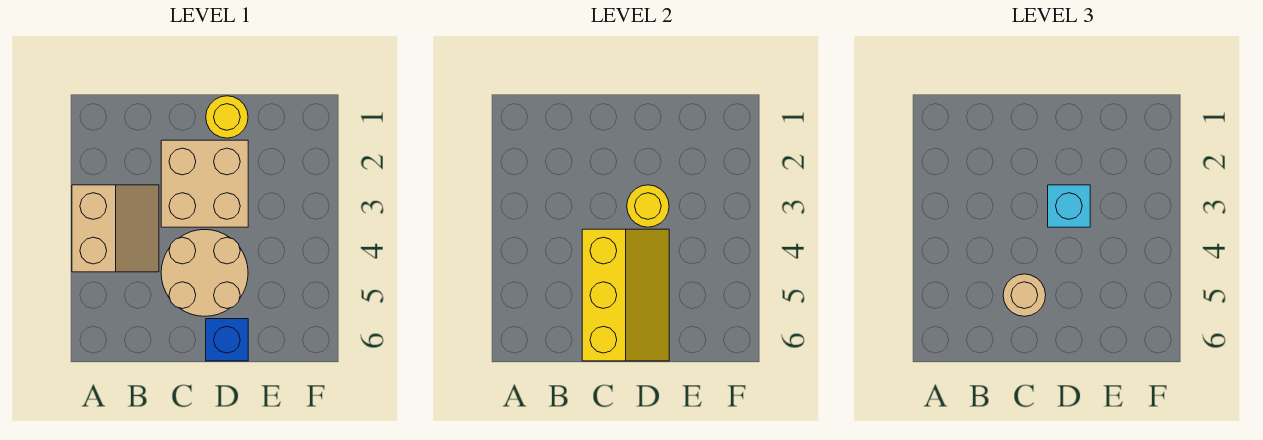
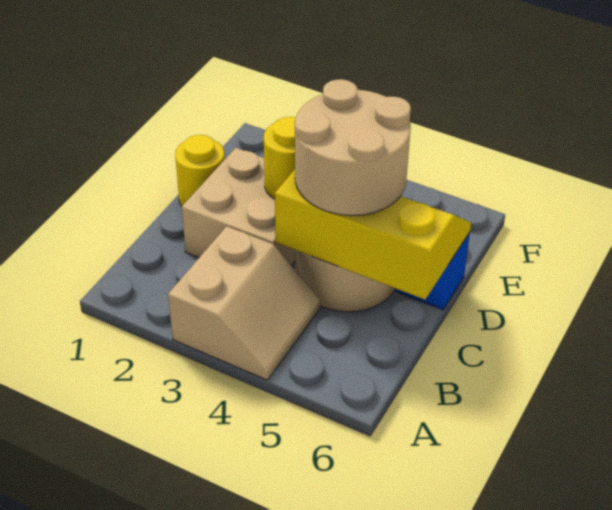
tan 2x2 slope [72,185,159,272] -> tan 2x2 slope turned to [168,226,320,380]
tan 1x1 round brick [1003,274,1046,316] -> tan 2x2 round brick [295,79,411,216]
cyan 1x1 brick [1048,185,1090,227] -> none

